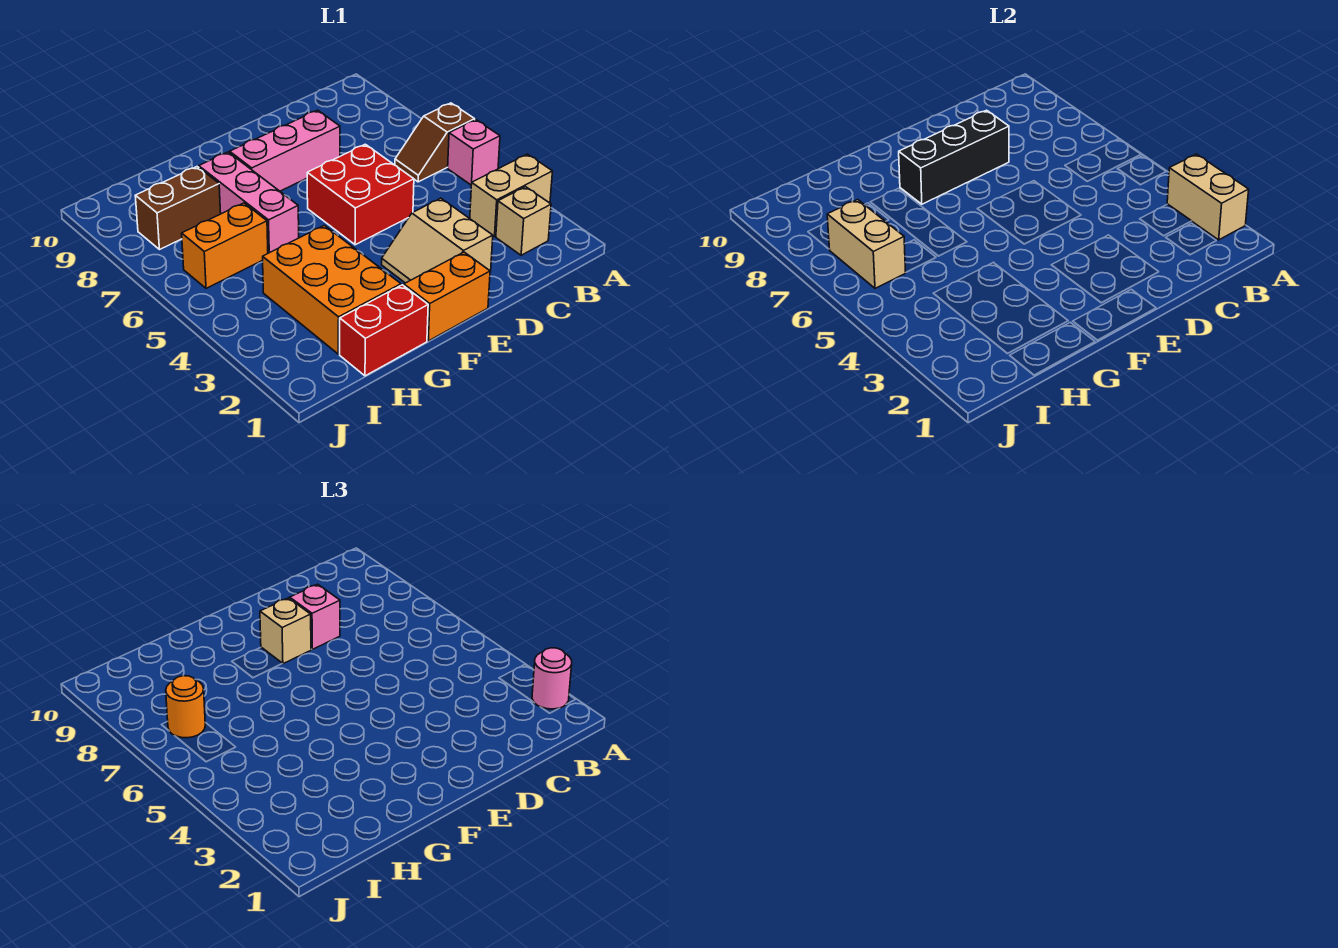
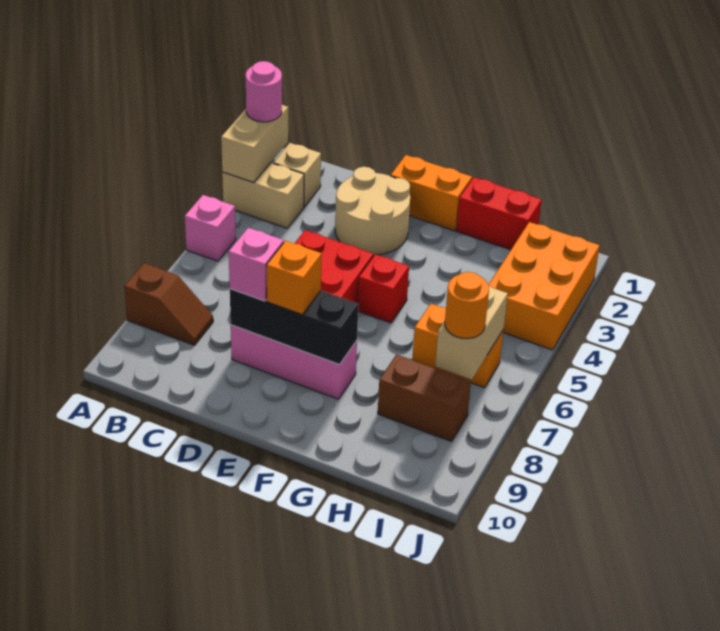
brown 1x2 slope [395,103,475,182] -> brown 1x2 slope moved to [124,263,213,345]
tan 2x2 slope [382,198,493,283] -> tan 2x2 round brick [335,167,410,255]
tan 1x1 brick [260,598,311,664] -> orange 1x1 brick [266,241,322,315]
none -> red 1x1 brick [358,254,409,323]
orange 2x3 brick [263,225,401,354] -> orange 2x3 brick moved to [488,222,600,350]
pink 1x3 brick [199,152,299,253] -> none

